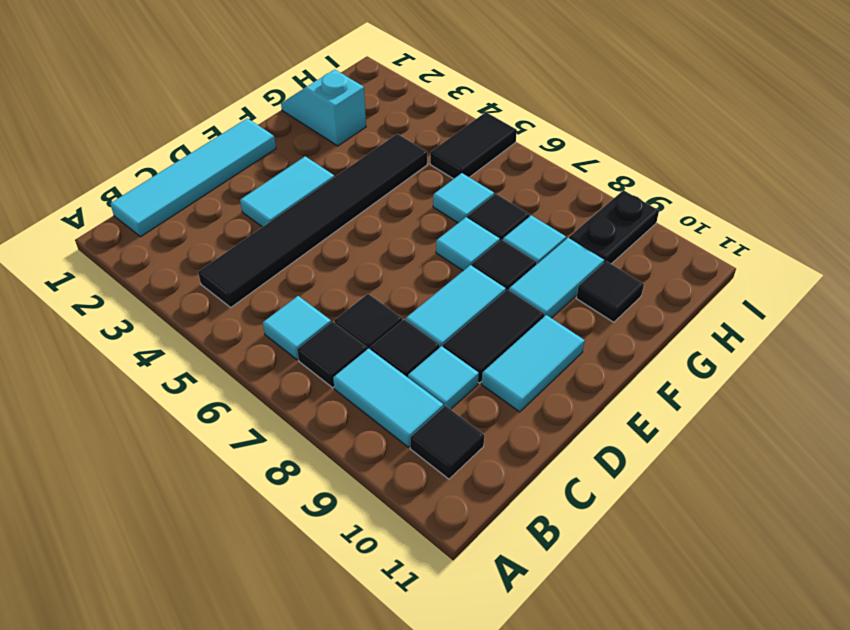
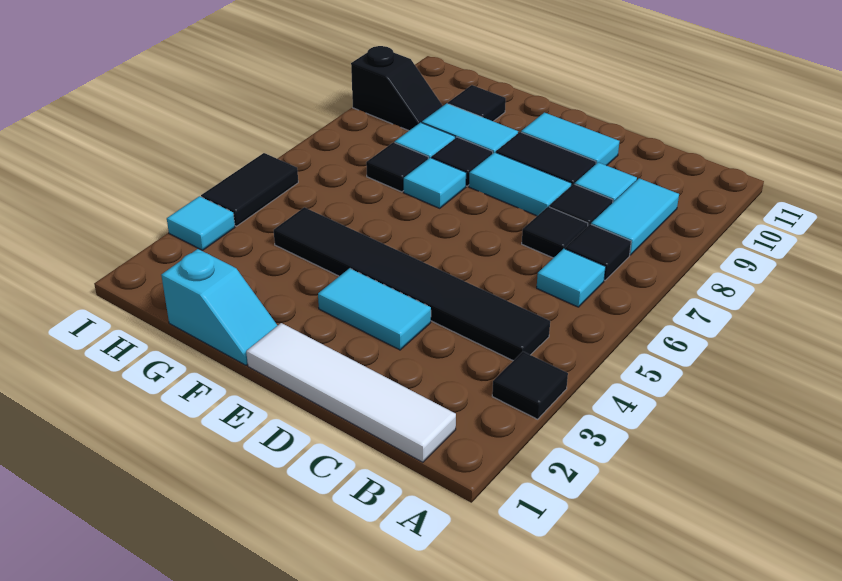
cyan 1x4 tile [110,118,276,237] -> white 1x4 tile [246,323,456,462]
black 1x1 tile [410,406,484,479] -> black 1x1 tile moved to [492,352,568,419]
cyan 1x2 slope [281,69,366,146] -> cyan 1x2 slope turned to [161,249,278,365]
cyan 1x1 tile [433,173,494,223] -> cyan 1x1 tile moved to [167,196,235,250]
black 1x2 tile [430,112,517,179] -> black 1x2 tile turned to [201,153,298,226]
black 1x2 plate [569,190,659,264] -> black 1x2 slope [351,46,443,131]

